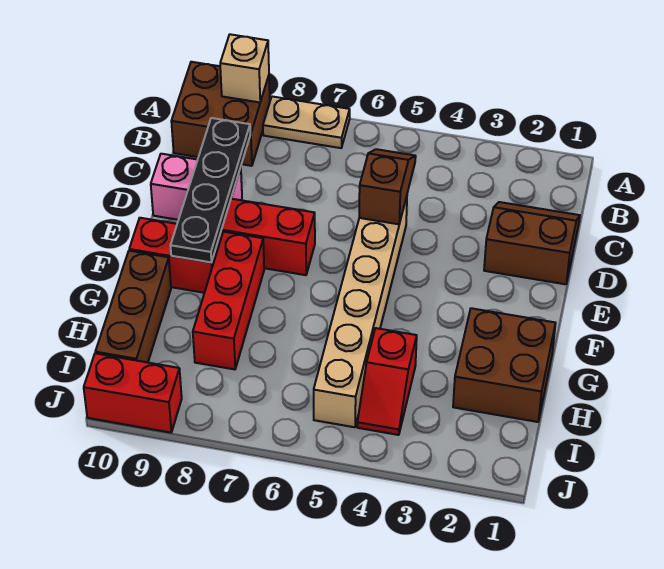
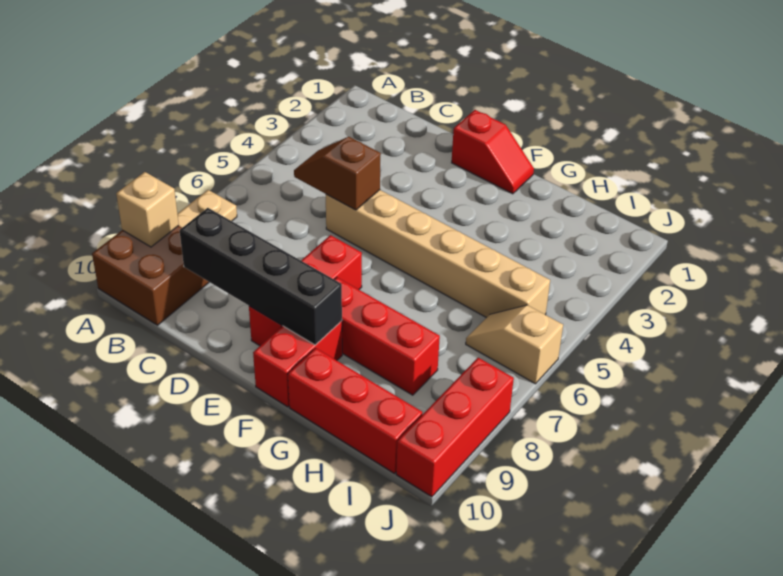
brown 2x2 slope [484,202,580,284] -> none
black 1x4 plate [171,118,250,262] -> black 1x4 brick [180,208,342,345]
pink 1x2 brick [151,154,242,220] -> none
brown 2x2 brick [453,308,556,422] -> none
brown 1x3 brick [95,251,171,362] -> red 1x3 brick [288,348,422,473]
red 1x2 slope [357,328,417,435] -> red 1x2 slope moved to [452,110,534,194]
none -> tan 1x2 slope [466,305,563,384]
red 1x2 brick [84,353,182,433] -> red 1x3 brick [396,358,514,497]

